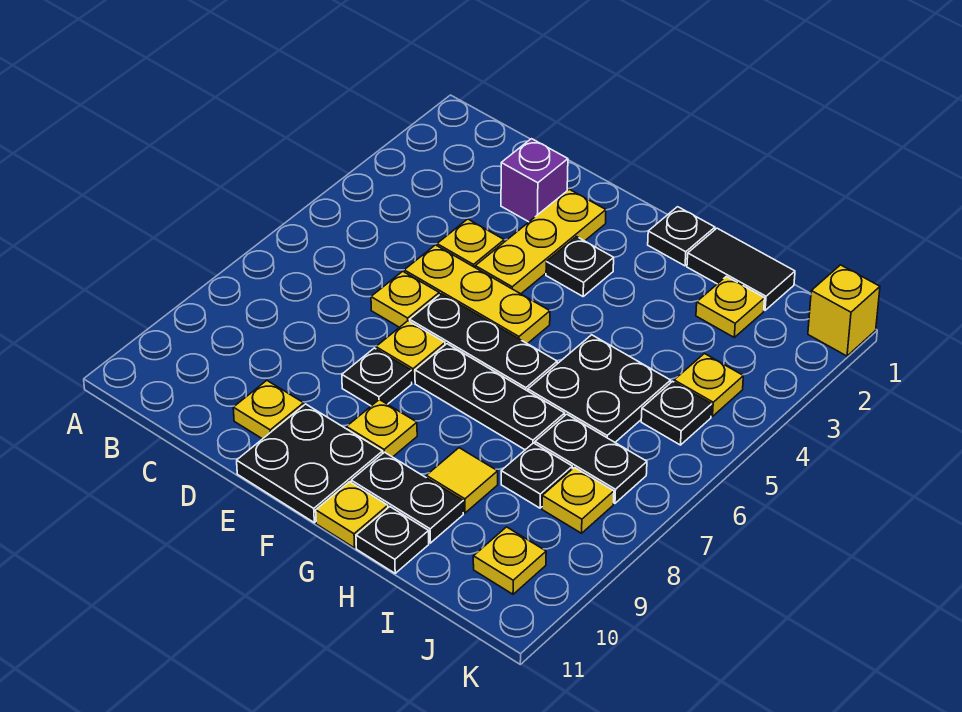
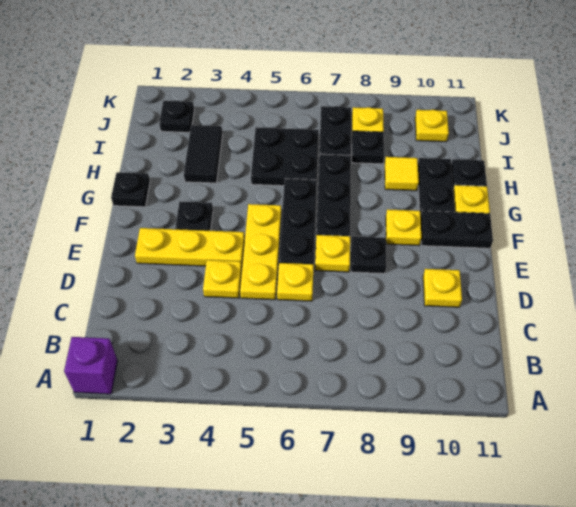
purple 1x1 brick [501,139,568,222] -> purple 1x1 brick moved to [64,337,117,394]
black 2x2 plate [237,404,383,523] -> black 1x2 plate [420,211,493,248]
black 1x2 tile [687,228,795,310] -> black 1x2 tile moved to [184,125,222,183]
yellow 1x1 plate [696,277,765,337] -> none
yellow 1x1 plate [674,354,743,416] -> none
black 1x1 plate [641,381,712,445] -> black 1x1 plate moved to [159,100,194,132]
yellow 1x1 brick [808,265,880,356] -> none

